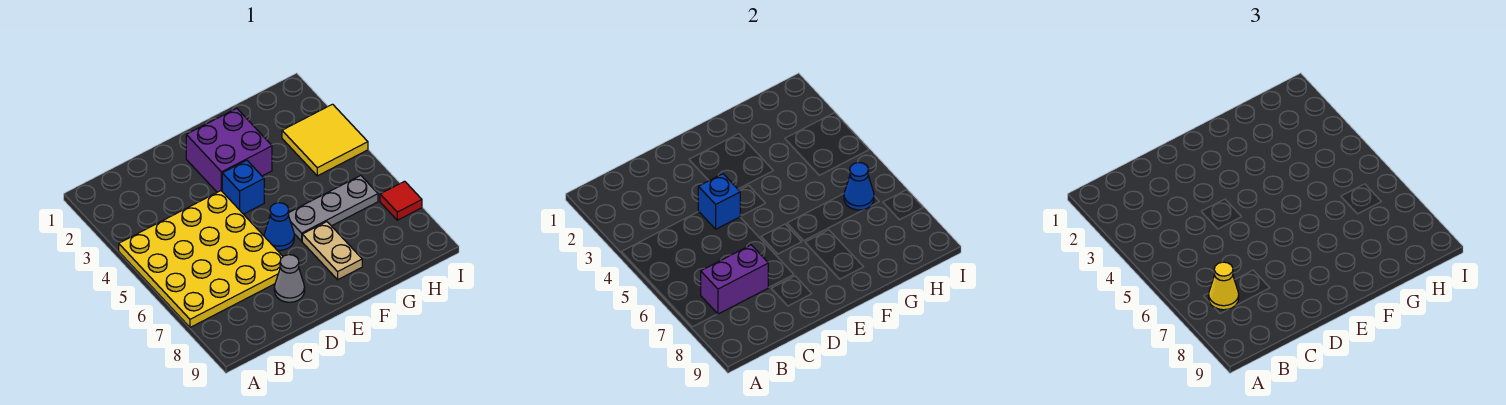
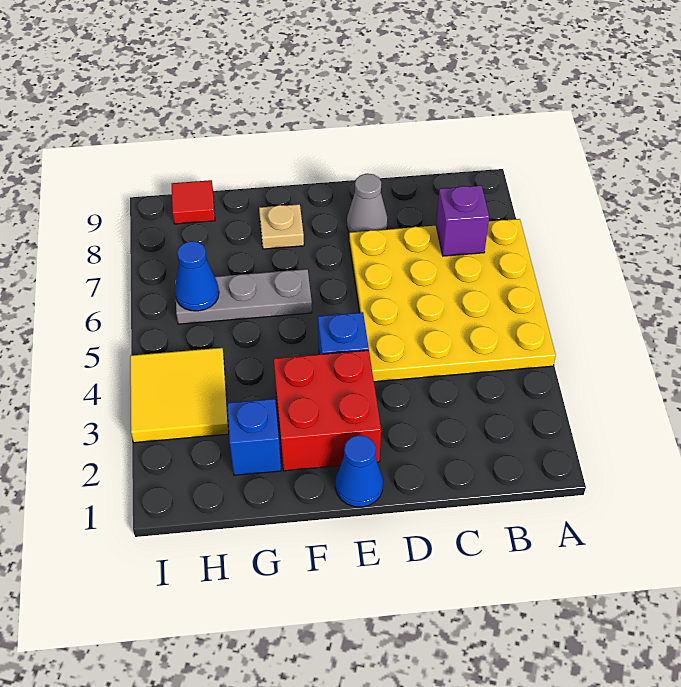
purple 1x2 brick [701,245,768,314] -> purple 1x1 brick [436,185,489,256]
yellow 1x1 cone [1209,262,1239,310] -> none
blue 1x1 brick [698,174,740,229] -> blue 1x1 brick moved to [227,399,281,475]
purple 2x2 brick [186,108,272,192] -> red 2x2 brick [274,350,381,471]
blue 1x1 cone [264,203,294,250] -> blue 1x1 cone moved to [335,435,383,507]
tan 1x2 plate [302,222,362,280] -> tan 1x1 plate [259,204,304,249]
red 1x1 tile [380,181,422,220] -> red 1x1 tile moved to [172,180,215,224]

